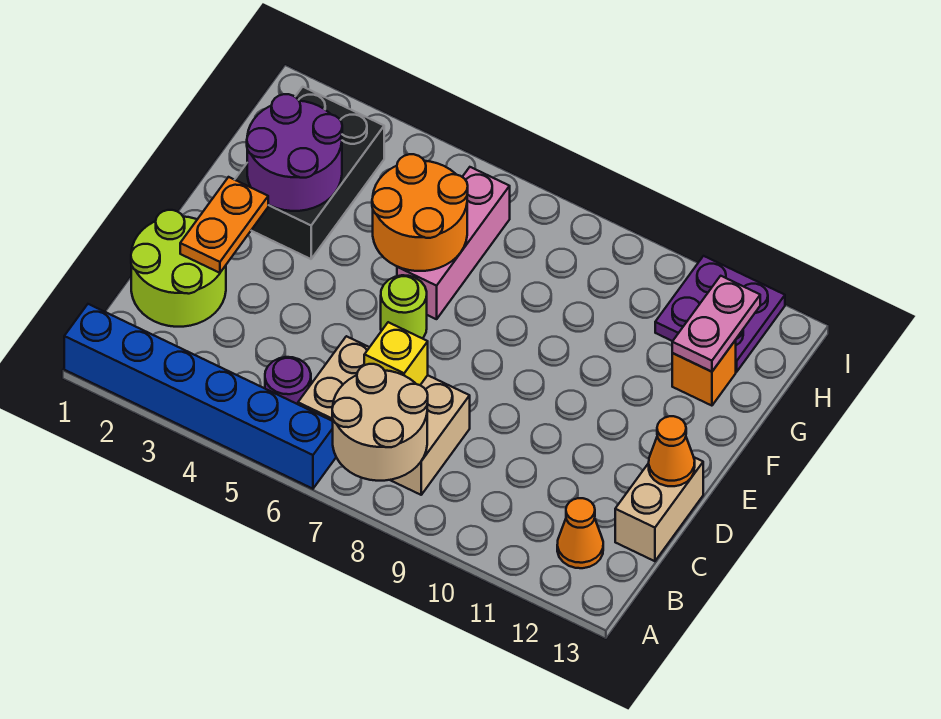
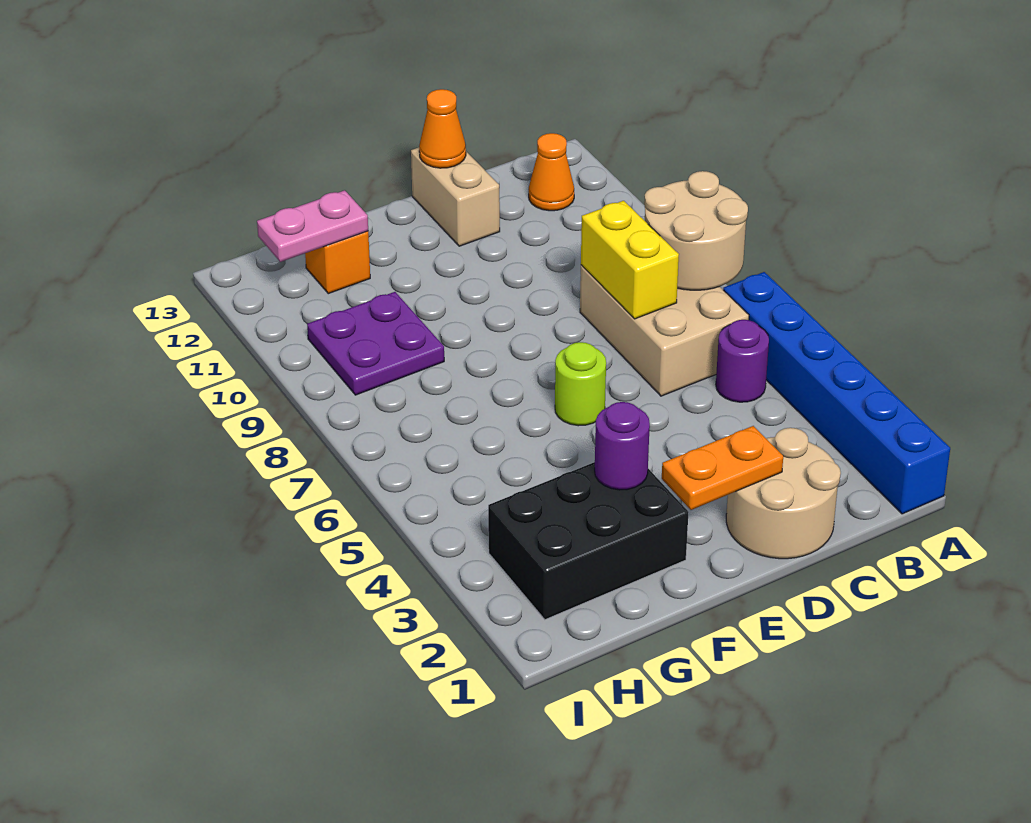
lime 2x2 round brick [131,210,226,327] -> tan 2x2 round brick [726,428,841,559]
yellow 1x1 brick [364,322,428,385] -> yellow 1x2 brick [581,201,679,319]
tan 1x2 brick [615,457,703,561] -> tan 1x2 brick turned to [411,147,500,246]
purple 2x2 round brick [247,94,342,211] -> purple 1x1 round brick [595,402,650,490]
orange 2x2 round brick [372,154,468,271] -> none
pink 1x3 brick [397,167,510,319] -> none
purple 2x2 plate [655,256,785,372] -> purple 2x2 plate moved to [307,292,444,395]

